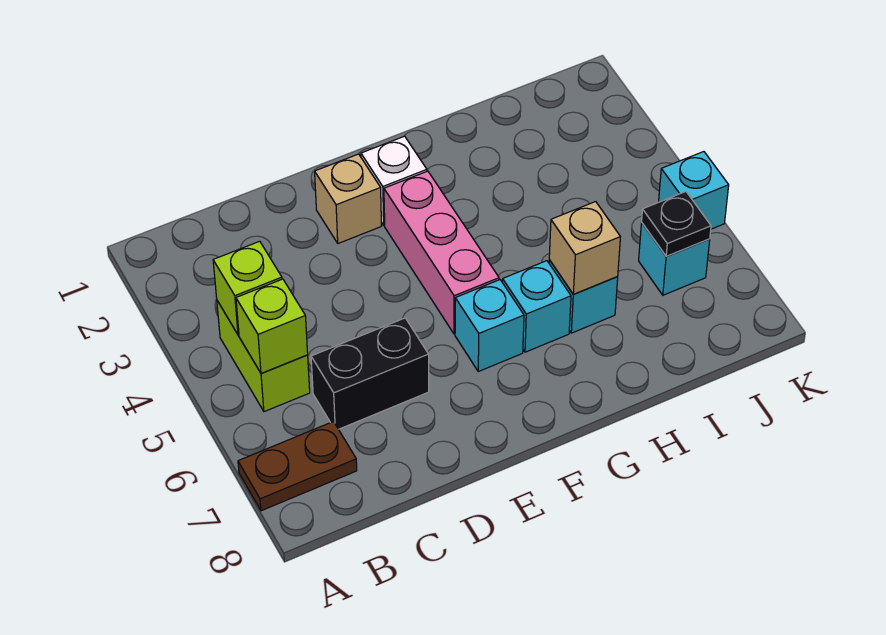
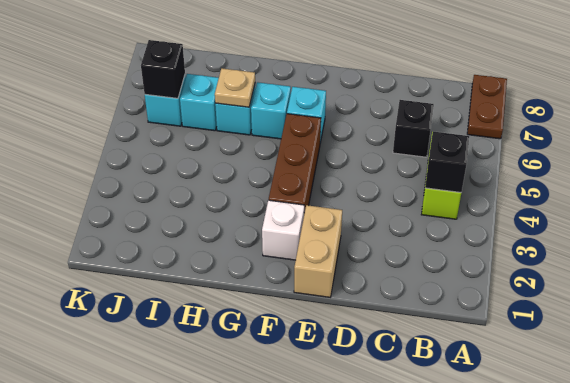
brown 1x2 plate [238,422,357,511] -> brown 1x2 plate turned to [467,75,507,139]
lime 1x1 brick [213,241,282,335] -> black 1x1 brick [425,132,469,193]
lime 1x1 brick [236,279,308,374] -> none
black 1x2 brick [311,318,429,429] -> black 1x1 brick [393,100,434,157]
tan 1x1 brick [315,154,381,243] -> tan 1x2 brick [294,205,342,297]
pink 1x3 brick [384,171,499,334] -> brown 1x3 brick [269,114,321,214]
tan 1x1 brick [549,202,620,294] -> tan 1x1 plate [215,68,255,107]
black 1x1 plate [642,192,711,256] -> black 1x1 brick [141,40,185,98]
cyan 1x1 brick [659,152,729,229] -> cyan 1x1 brick moved to [180,74,219,131]

